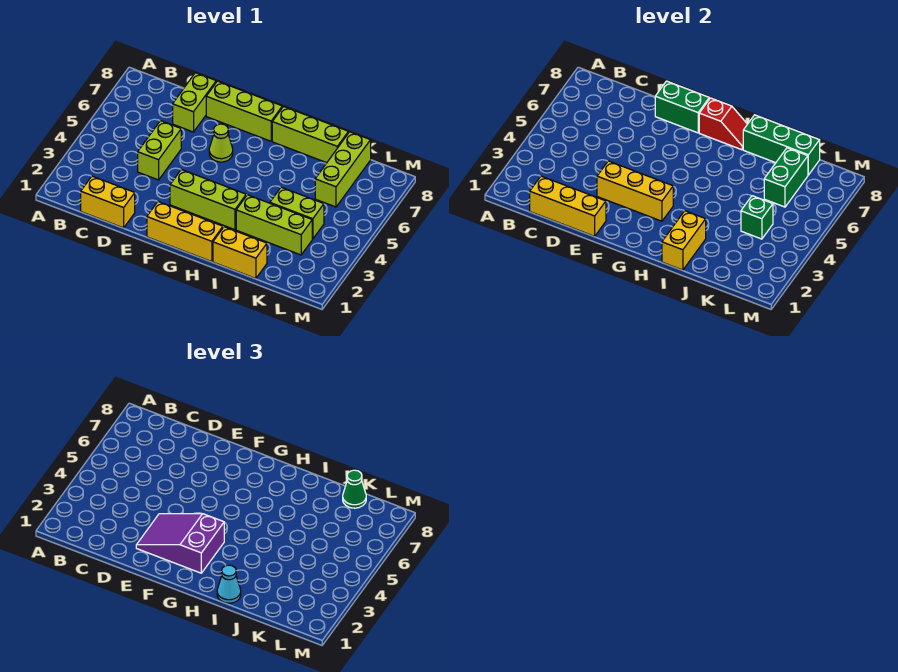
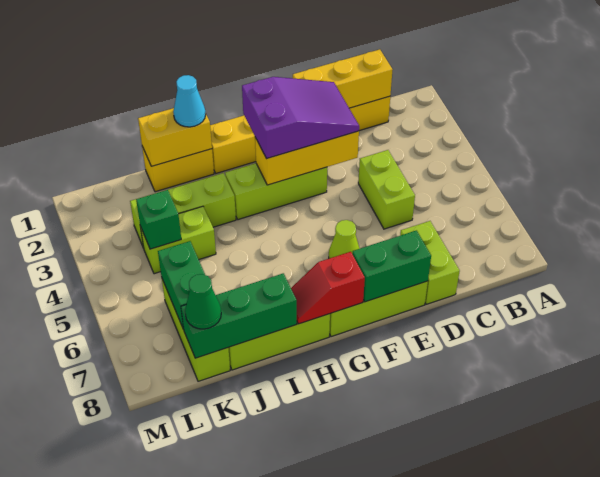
yellow 1x2 brick [662,211,706,270] -> yellow 1x2 brick turned to [138,108,212,166]

